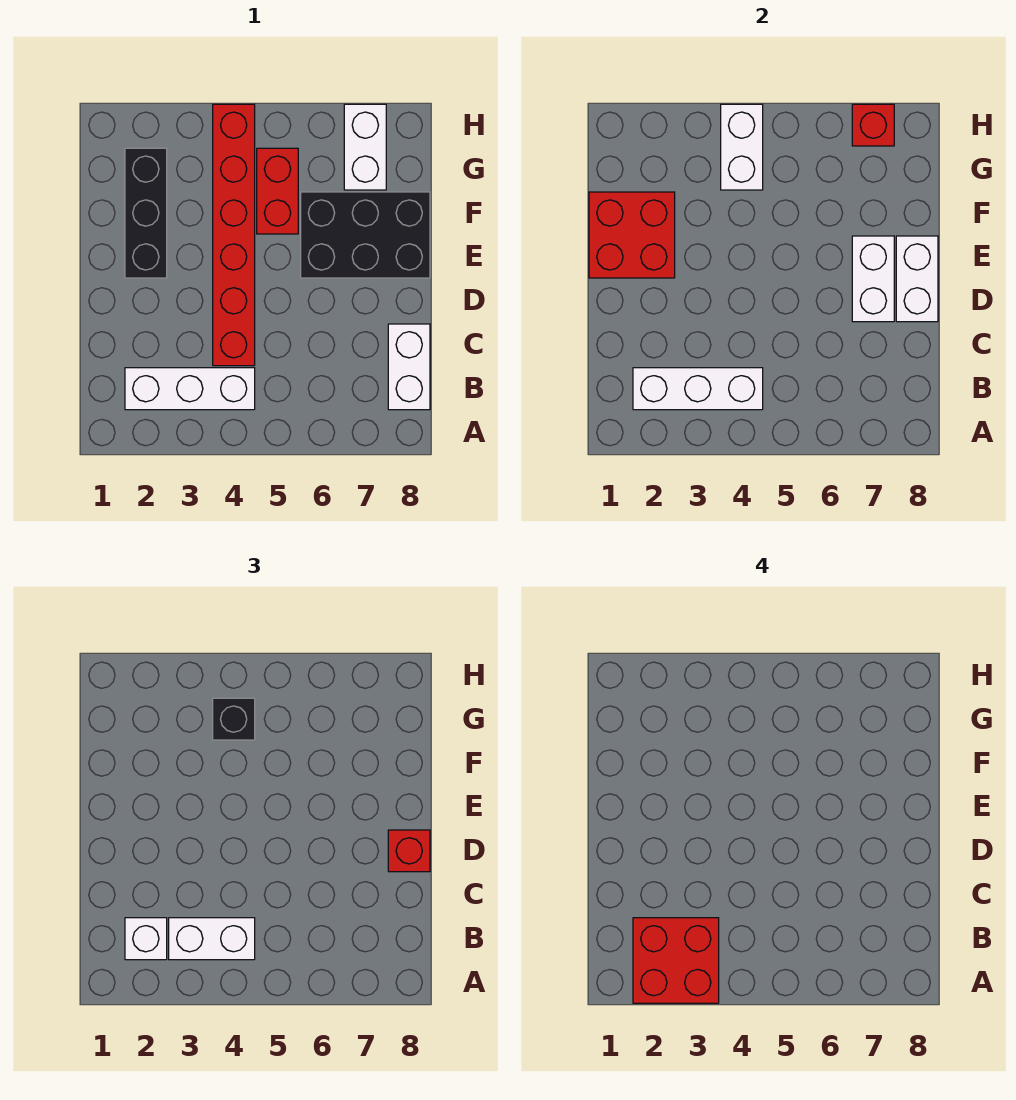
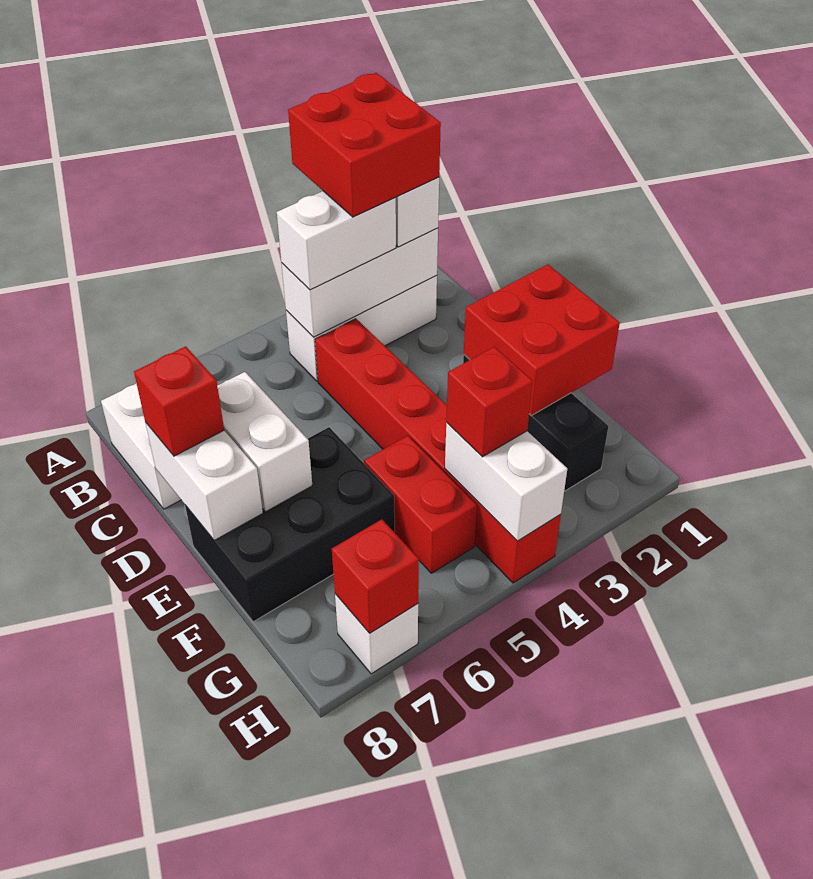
black 1x1 brick [213,698,255,740] -> red 1x1 brick [446,347,533,457]
white 1x2 brick [344,104,386,190] -> white 1x1 brick [335,594,418,674]

